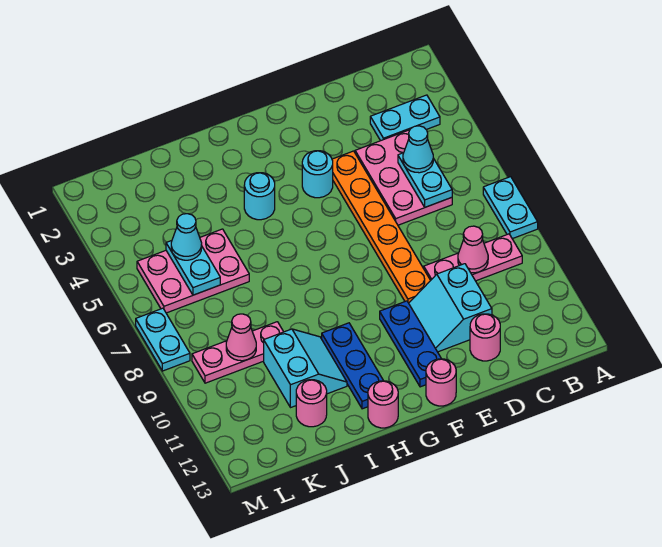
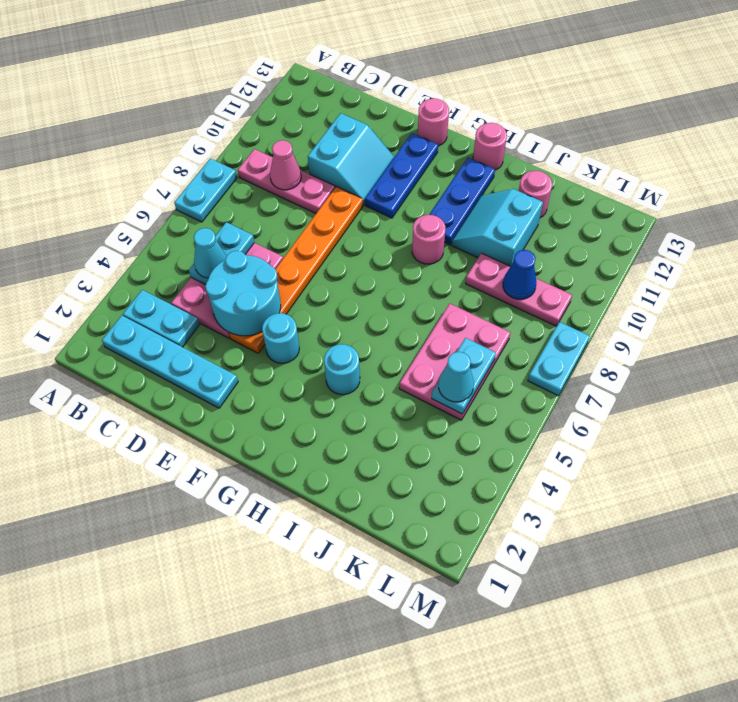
none -> cyan 1x4 plate [102,316,238,408]
none -> cyan 2x2 round brick [205,251,281,336]
pink 1x1 round brick [470,314,500,361] -> pink 1x1 round brick moved to [412,215,445,264]
pink 2x3 plate [137,229,249,313] -> pink 2x3 plate turned to [399,304,510,420]
pink 1x1 cone [226,314,256,361] -> blue 1x1 cone [503,250,536,299]

